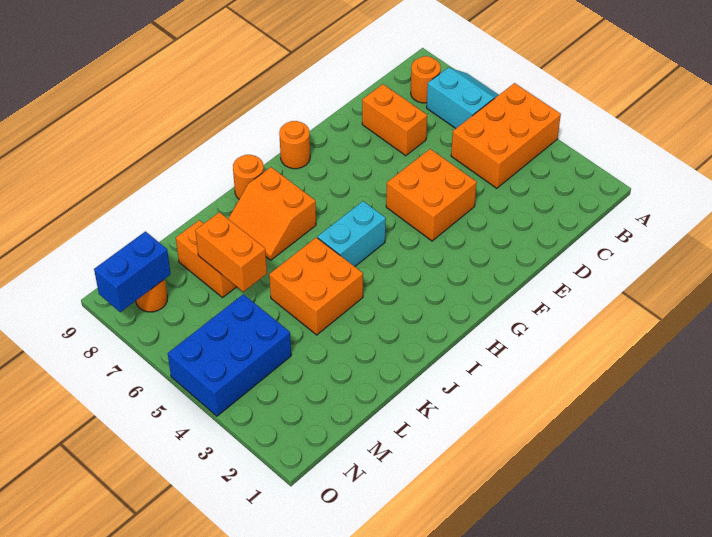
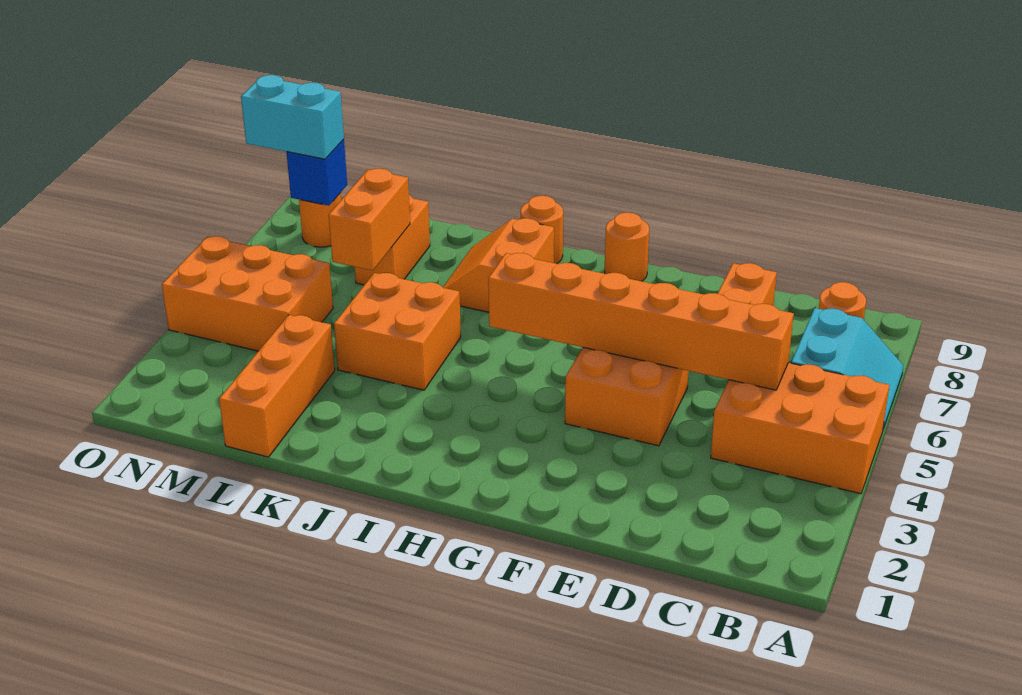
none -> orange 1x6 brick [488,253,794,390]
cyan 1x2 brick [318,201,386,267] -> cyan 1x2 brick moved to [241,75,344,159]
none -> orange 1x3 brick [219,315,335,457]
blue 2x3 brick [168,294,291,416] -> orange 2x3 brick [162,236,333,351]
blue 1x2 brick [94,231,171,312] -> blue 1x1 brick [287,139,347,206]

